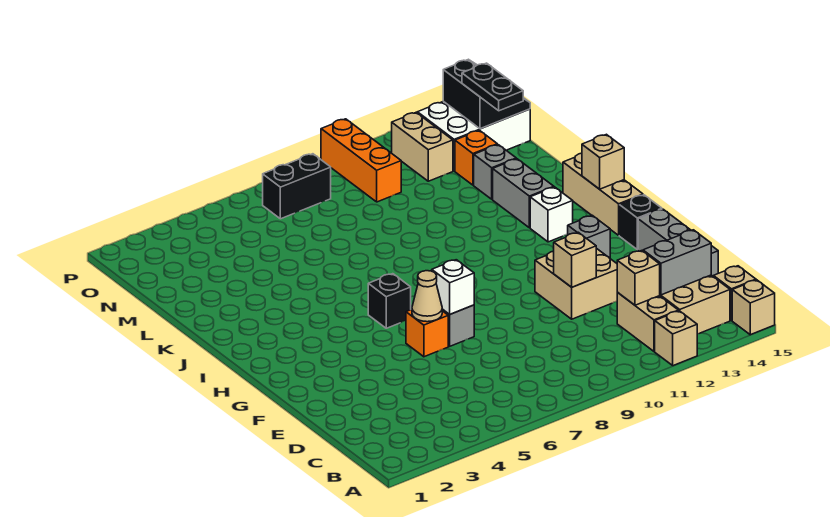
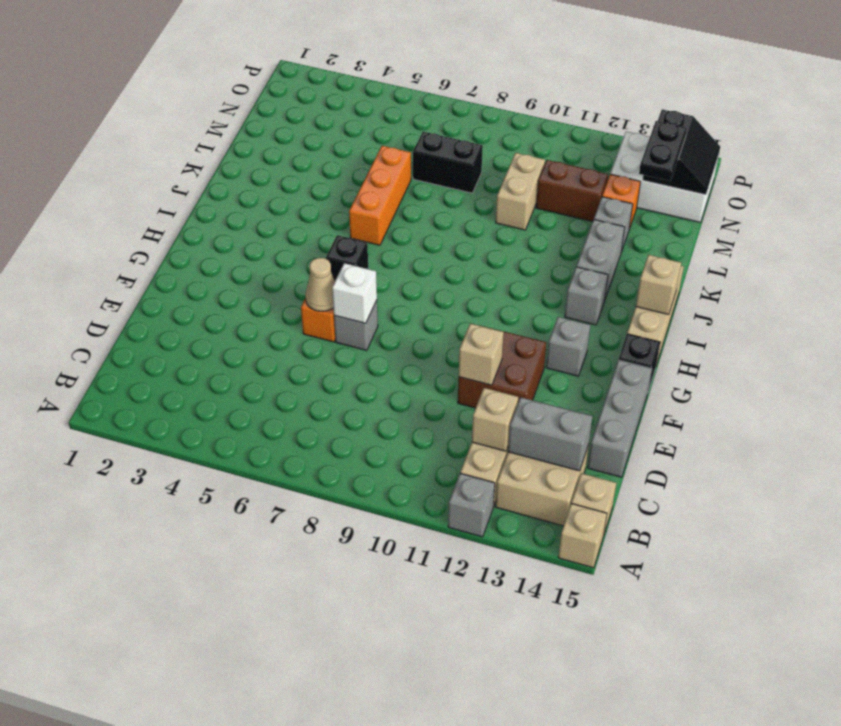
tan 1x1 brick [655,311,697,366] -> grey 1x1 brick [448,473,495,537]
tan 2x2 brick [535,248,617,319] -> brown 2x2 brick [458,326,547,408]
white 1x1 brick [530,187,573,242] -> grey 1x1 brick [565,267,608,325]
none -> brown 1x2 brick [536,160,608,221]
orange 1x3 brick [321,119,401,202] -> orange 1x3 brick moved to [349,146,411,245]
tan 1x2 brick [392,113,453,181] -> tan 1x2 brick moved to [496,153,545,230]
black 1x2 brick [263,154,331,219] -> black 1x2 brick moved to [413,132,483,193]

